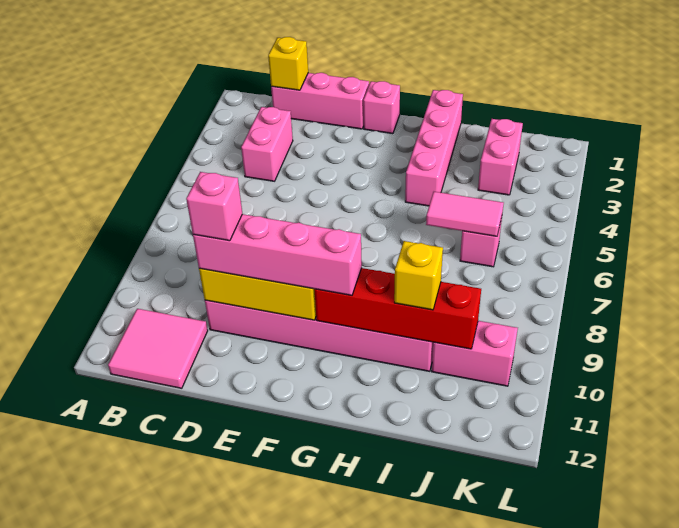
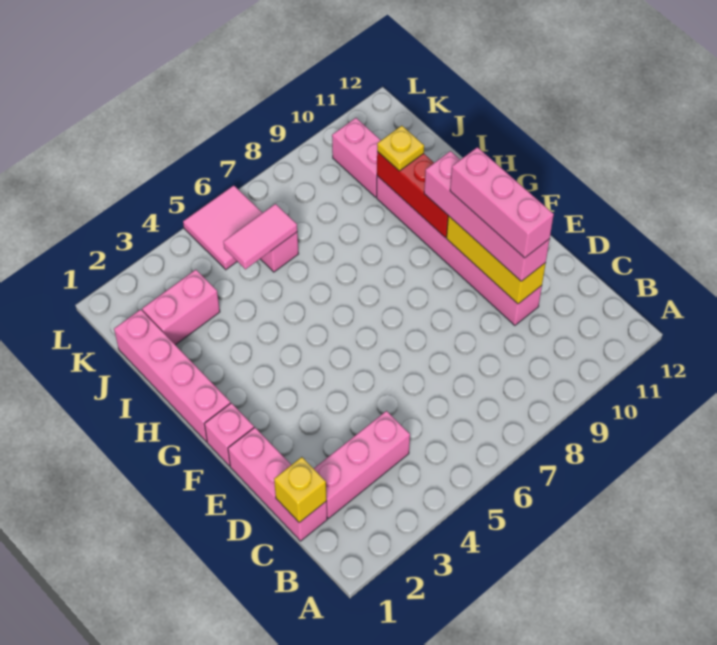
pink 2x2 tile [108,309,208,388] -> pink 2x2 tile moved to [183,185,262,270]
pink 1x2 brick [241,107,293,181] -> pink 1x3 brick [314,411,410,518]
pink 1x1 brick [186,172,242,241] -> pink 1x3 brick [450,147,554,258]
red 1x4 brick [314,268,481,349] -> red 1x3 brick [377,152,448,237]
pink 1x4 brick [405,90,463,206] -> pink 1x4 brick turned to [114,309,230,442]
pink 1x2 tile [426,192,504,236] -> pink 1x2 tile turned to [223,204,297,269]
yellow 1x1 brick [394,241,443,310] -> yellow 1x1 plate [377,126,424,171]

